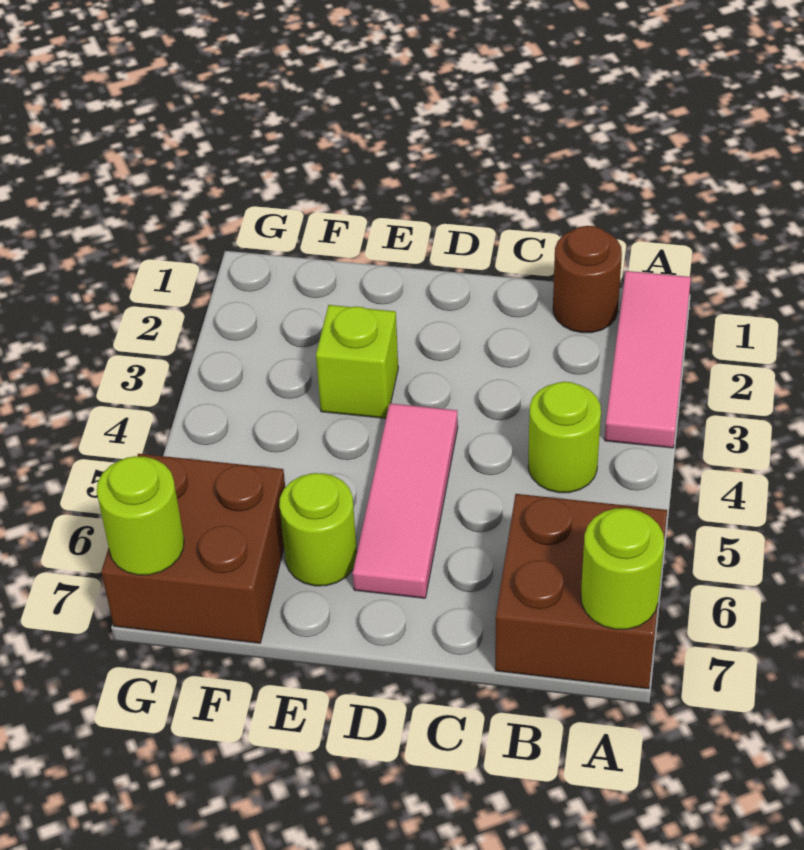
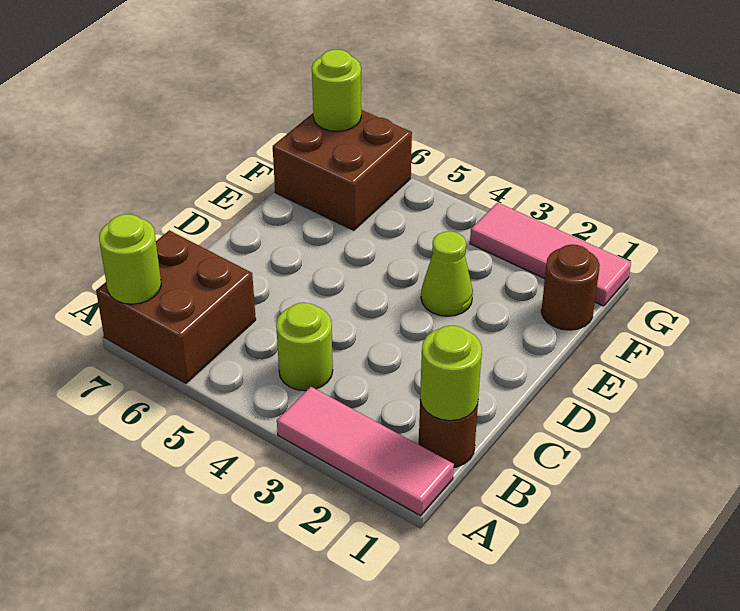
pink 1x3 tile [353,403,458,598] -> pink 1x3 tile moved to [470,203,631,306]
lime 1x1 brick [316,305,398,418] -> lime 1x1 cone [421,231,473,316]
lime 1x1 round brick [279,473,357,586] -> lime 1x1 round brick moved to [420,326,482,421]
none -> brown 1x1 round brick [541,245,600,330]

